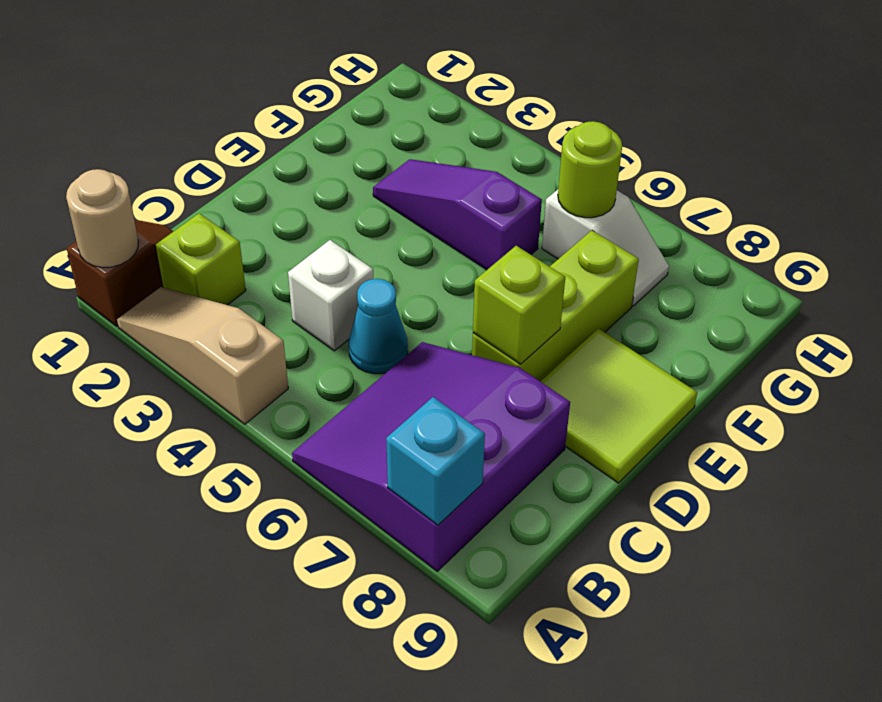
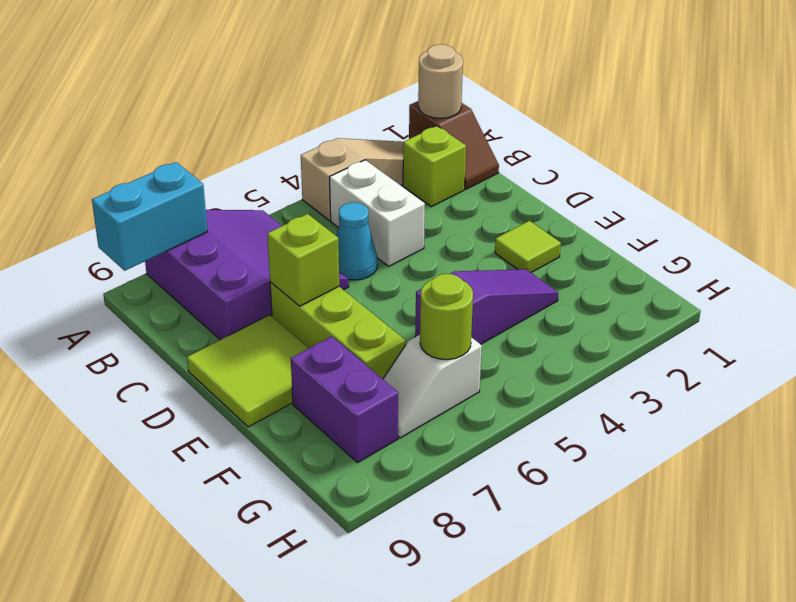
cyan 1x1 brick [386,397,485,525] -> cyan 1x2 brick [92,162,207,271]
white 1x1 brick [288,240,373,351] -> white 1x2 brick [330,160,425,266]
none -> lime 1x1 tile [495,221,561,272]
none -> purple 1x2 brick [291,337,398,462]

